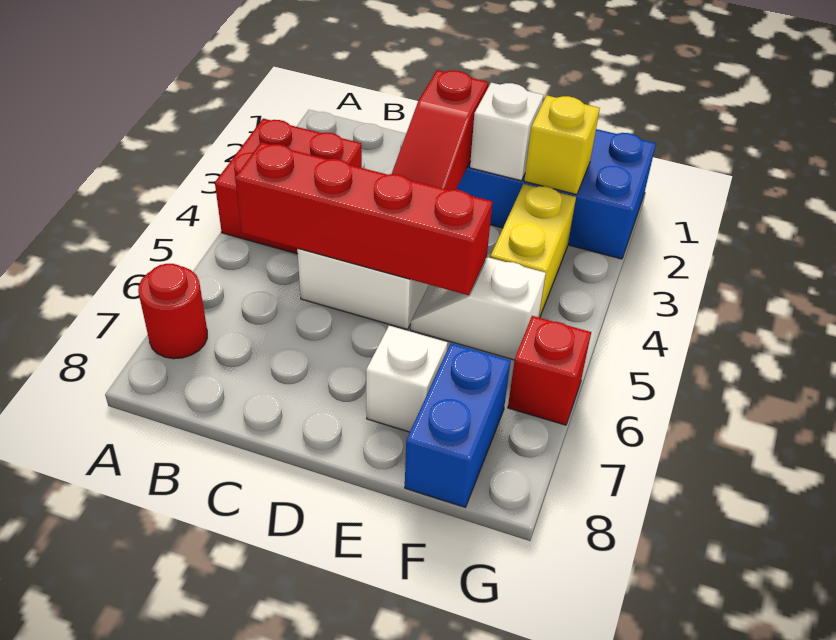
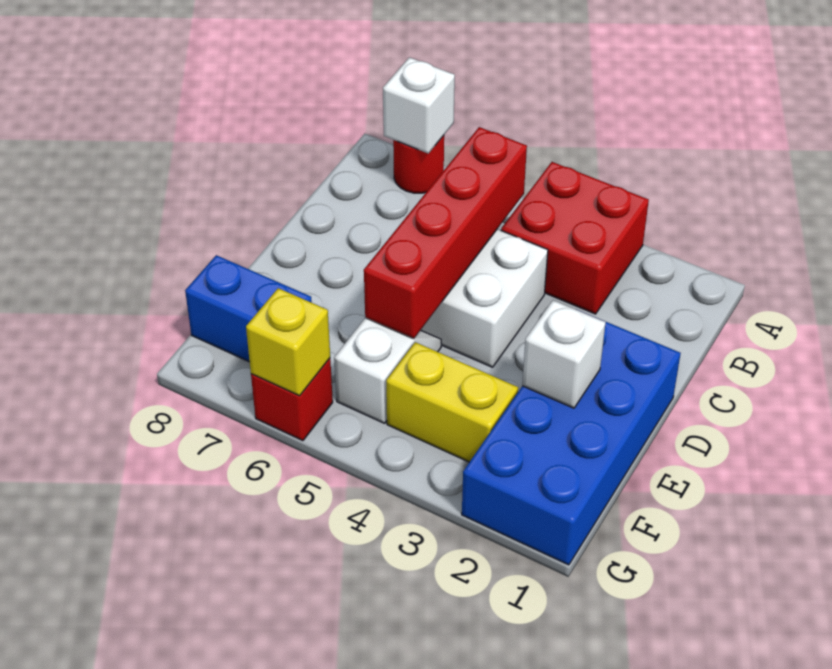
red 1x3 slope [392,70,488,190] -> none
white 1x1 brick [366,326,448,432] -> white 1x1 brick moved to [383,57,455,153]
yellow 1x1 brick [524,95,600,195] -> yellow 1x1 brick moved to [246,288,330,396]

